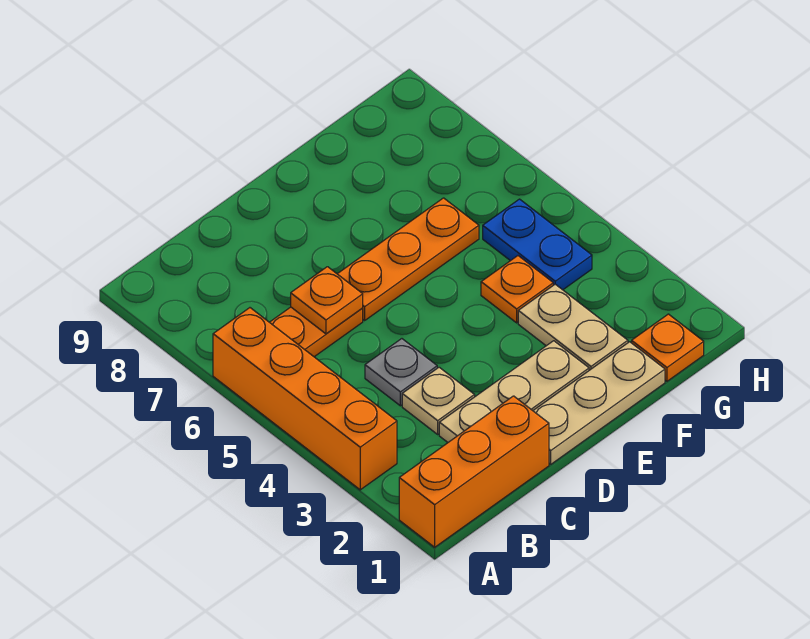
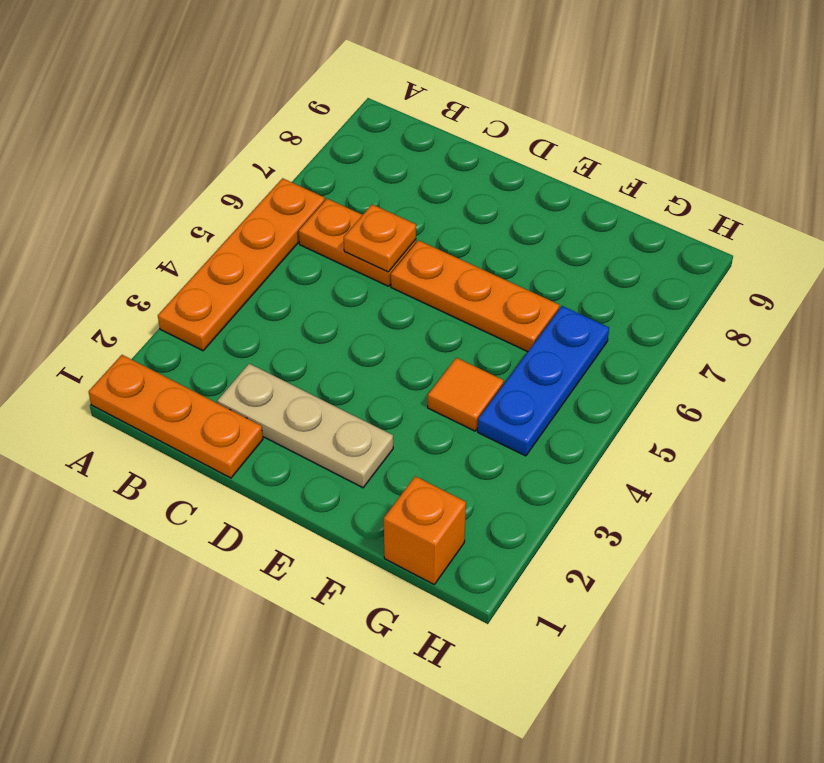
orange 1x3 brick [399,396,549,547] -> orange 1x3 plate [89,355,263,478]
orange 1x4 brick [213,308,397,490] -> orange 1x4 plate [158,178,325,351]
tan 1x1 plate [402,367,475,434] -> none
grey 1x1 plate [365,339,437,406] -> none
tan 1x3 plate [533,342,665,464] -> none
tan 1x2 plate [518,284,628,370] -> none
orange 1x1 plate [481,256,553,323] -> orange 1x1 tile [428,358,504,431]
orange 1x1 plate [632,314,704,381] -> orange 1x1 brick [384,476,466,584]
blue 1x2 plate [483,199,592,290] -> blue 1x3 plate [478,306,609,456]

